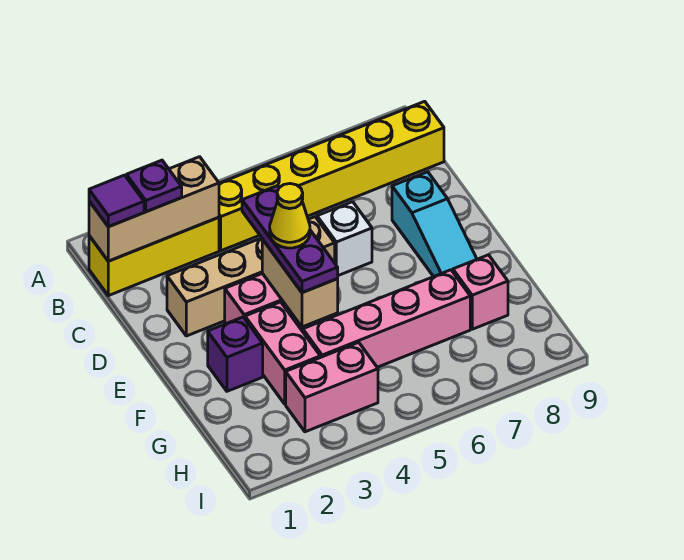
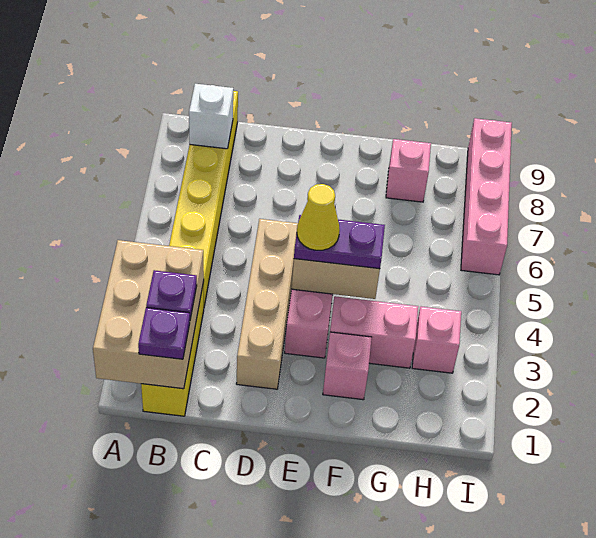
tan 1x3 brick [89,157,219,261] -> tan 2x3 brick [93,240,204,389]
purple 1x1 tile [89,175,144,227] -> purple 1x1 plate [138,308,190,359]
purple 1x3 plate [242,186,338,293] -> purple 1x2 plate [294,215,385,269]
white 1x1 brick [317,202,372,276] -> white 1x1 brick moved to [189,84,233,149]
cyan 1x3 slope [392,172,477,277] -> none
purple 1x1 brick [208,317,263,391] -> pink 1x1 brick [323,332,372,400]
pink 1x4 brick [303,270,470,367] -> pink 1x4 brick moved to [461,118,512,275]
pink 1x2 brick [286,342,378,432] -> pink 1x1 brick [412,307,461,373]

